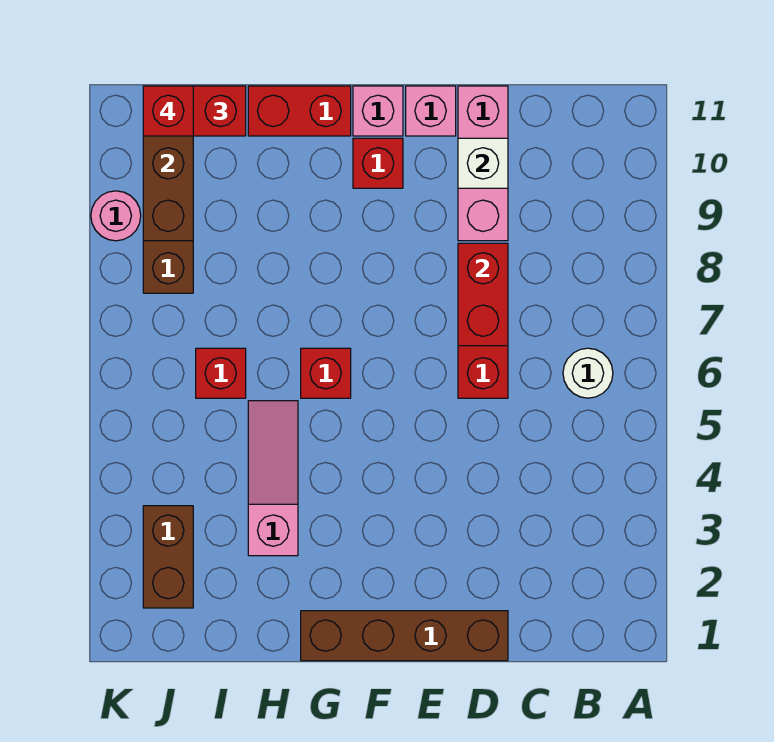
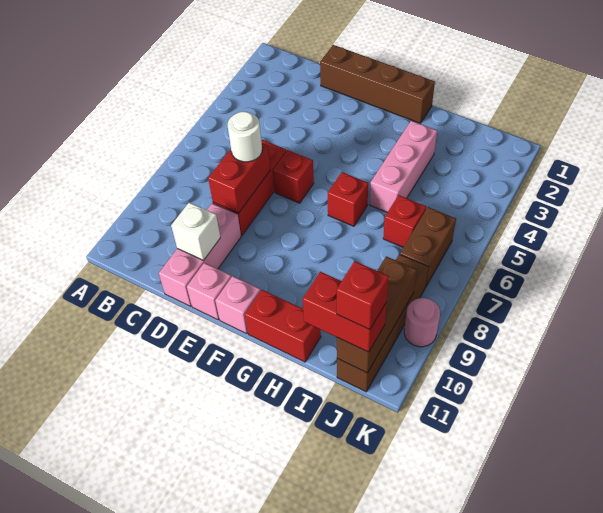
white 1x1 round brick [563,348,613,398] -> white 1x1 round brick moved to [228,112,262,162]
red 1x1 brick [353,138,403,188] -> red 1x1 brick moved to [273,150,314,203]
pink 1x3 slope [248,401,298,556] -> pink 1x3 brick [369,121,437,212]
brown 1x2 brick [143,506,193,608] -> brown 1x2 brick moved to [400,207,456,286]

